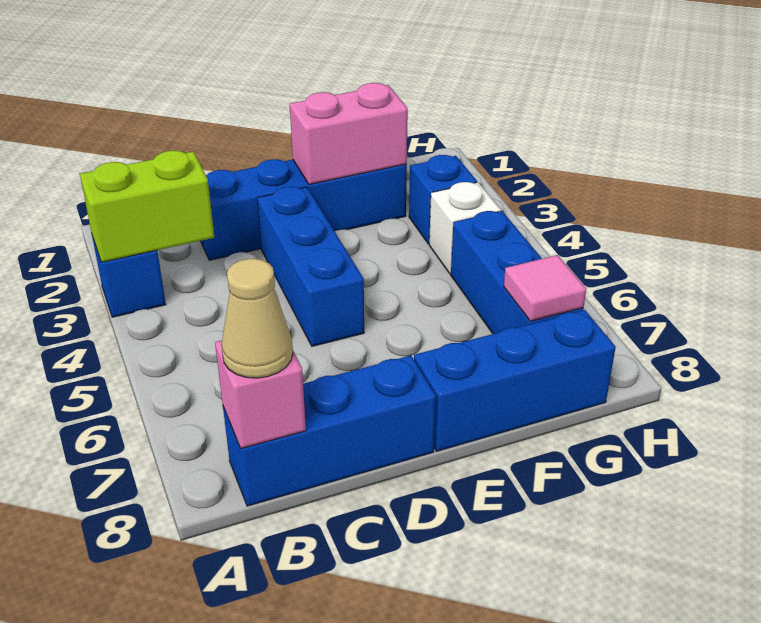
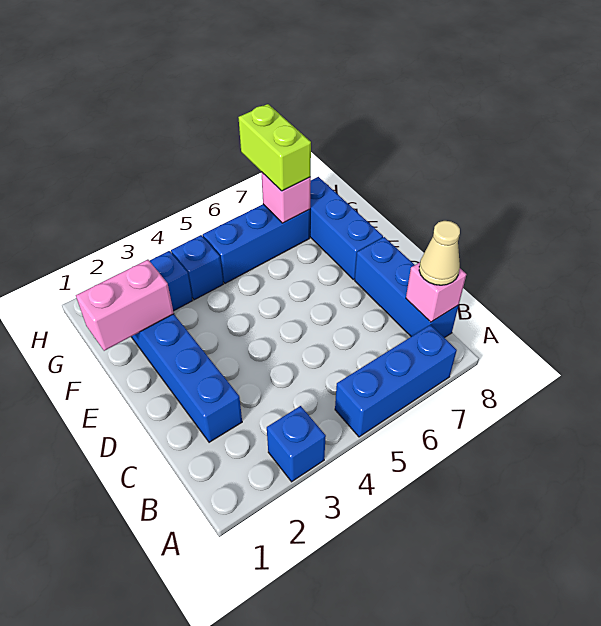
lime 1x2 brick [80,151,214,262] -> lime 1x2 brick moved to [238,104,311,191]
blue 1x3 brick [257,187,364,346] -> blue 1x3 brick moved to [335,325,457,437]
pink 1x2 brick [290,83,408,184] -> pink 1x2 brick turned to [76,260,174,351]
white 1x1 brick [429,182,501,274] -> blue 1x1 brick [171,235,223,300]
pink 1x1 tile [504,255,586,321] -> pink 1x1 brick [261,172,311,223]

